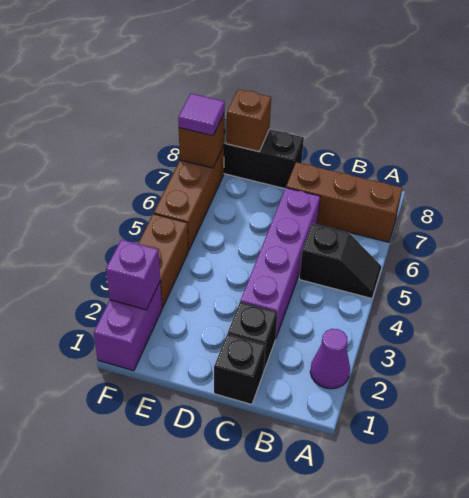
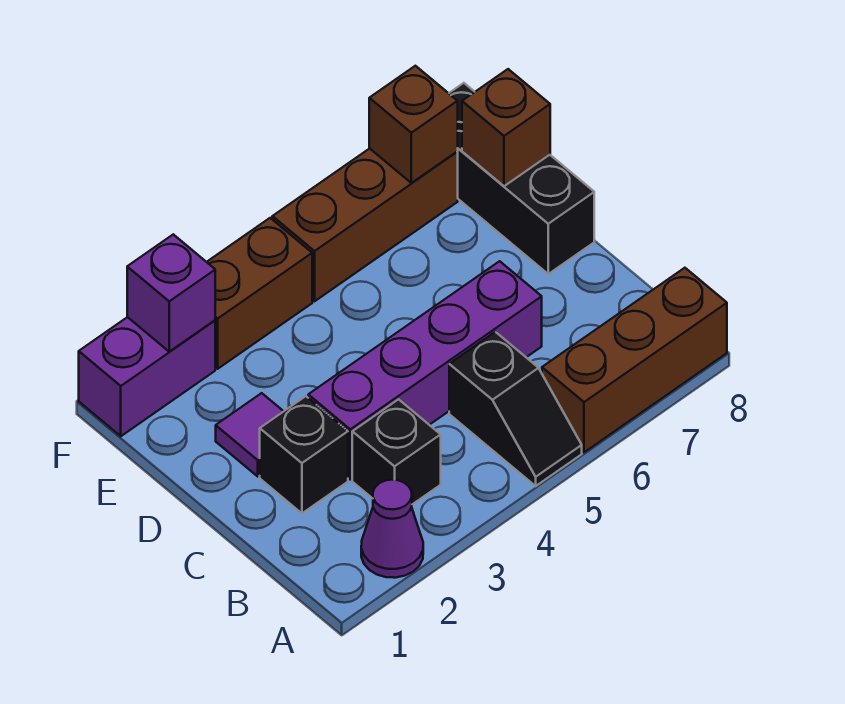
brown 1x3 brick [286,162,402,242] -> brown 1x3 brick turned to [542,268,727,452]
black 1x1 brick [214,334,266,404] -> black 1x1 brick moved to [352,399,441,504]
purple 1x1 tile [178,94,225,136] -> purple 1x1 tile moved to [216,393,284,476]

